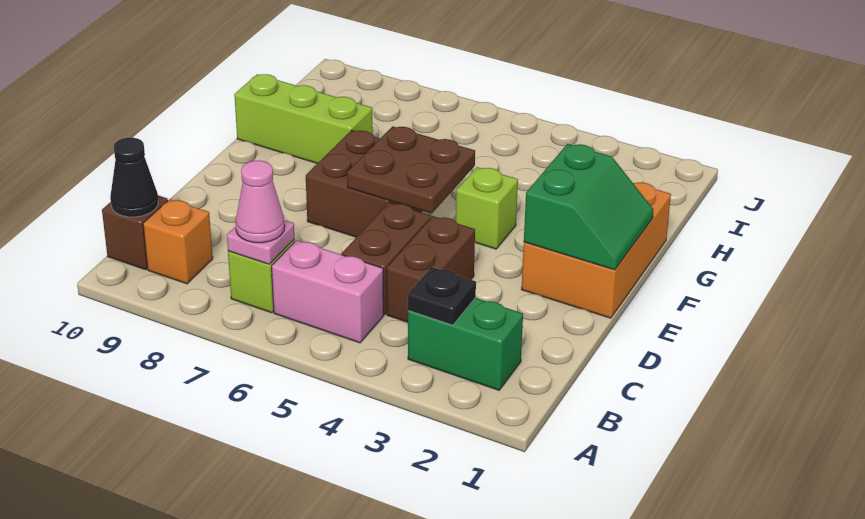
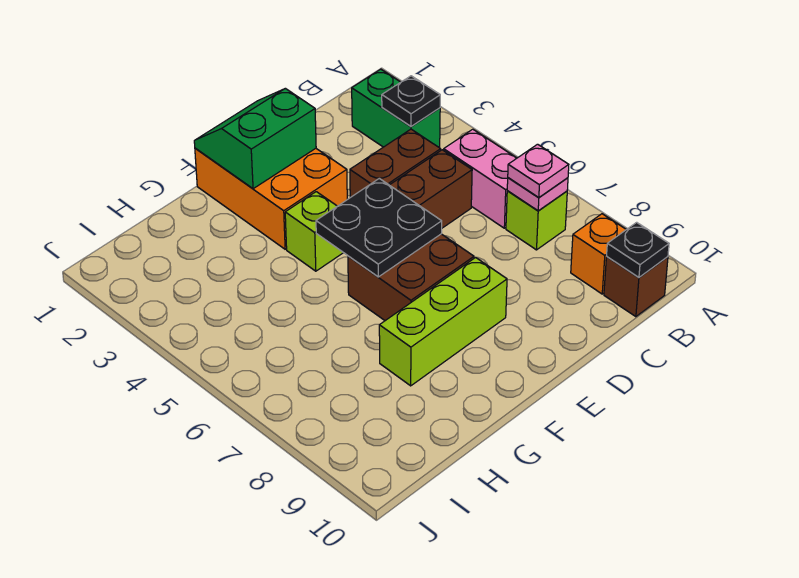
pink 1x1 cone [235,161,285,243] -> pink 1x1 plate [508,144,569,198]
black 1x1 cone [110,138,158,217] -> black 1x1 plate [607,222,669,278]
orange 2x3 brick [521,182,671,318] -> orange 2x3 brick turned to [195,148,347,249]
brown 2x2 plate [347,126,475,214] -> black 2x2 plate [316,178,442,277]
lime 1x3 brick [234,74,373,164] -> lime 1x3 brick turned to [379,257,507,386]

